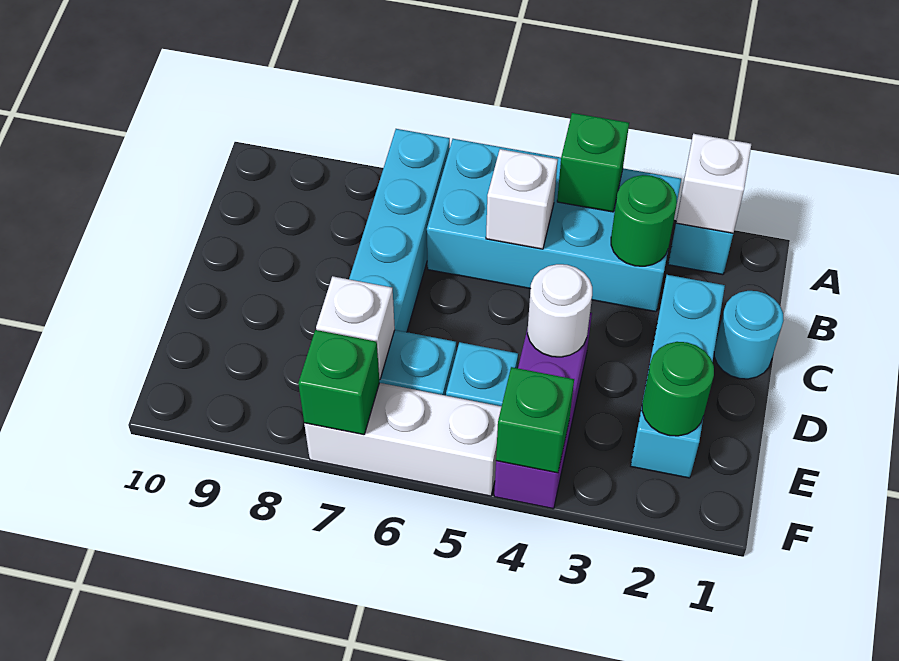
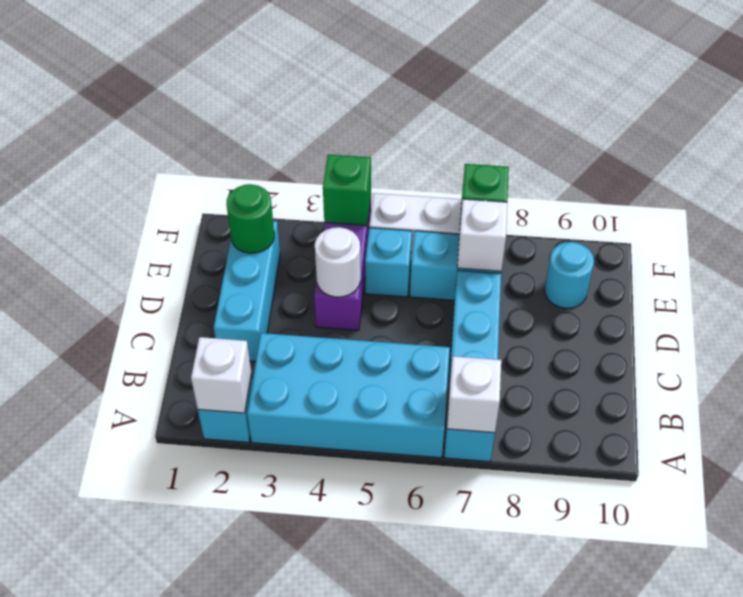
green 1x1 brick [557,113,629,212] -> none
green 1x1 round brick [611,175,677,266] -> none
white 1x1 brick [486,149,558,249] -> white 1x1 brick moved to [447,356,501,433]
cyan 1x1 round brick [714,291,784,379] -> cyan 1x1 round brick moved to [544,242,594,308]

